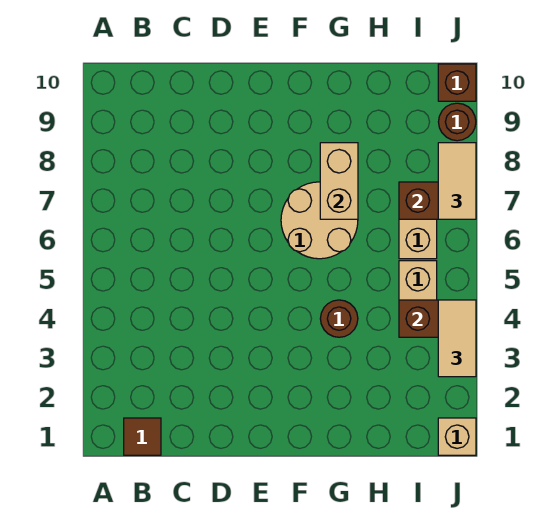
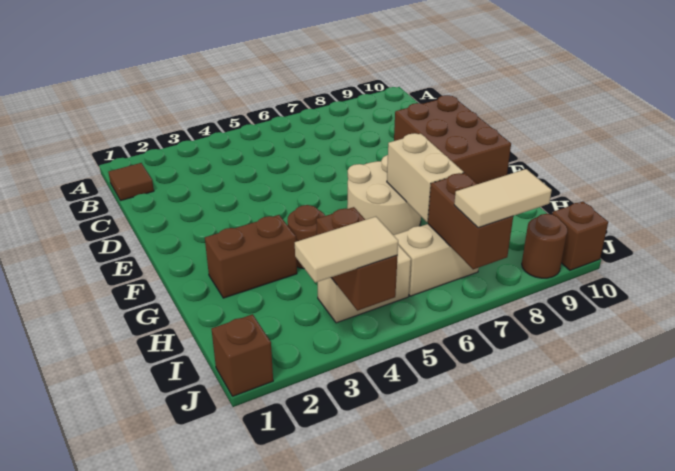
none -> brown 2x3 brick [394,95,511,184]
none -> brown 1x2 brick [205,215,297,298]
tan 1x2 brick [320,143,358,219] -> tan 1x2 brick turned to [387,133,464,222]
tan 1x1 brick [438,418,476,455] -> brown 1x1 brick [211,314,273,396]

